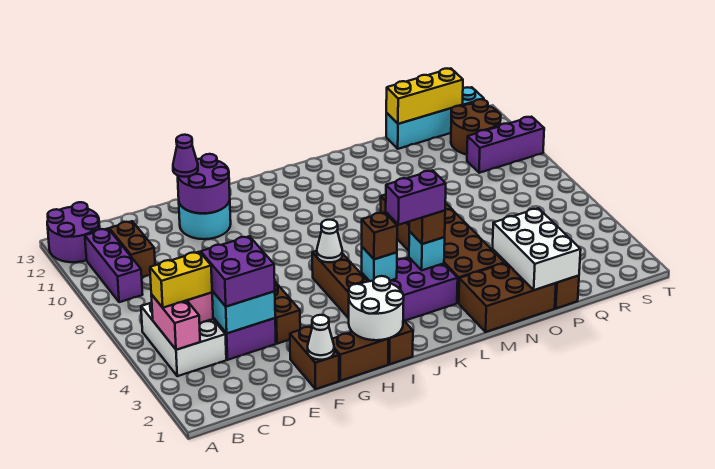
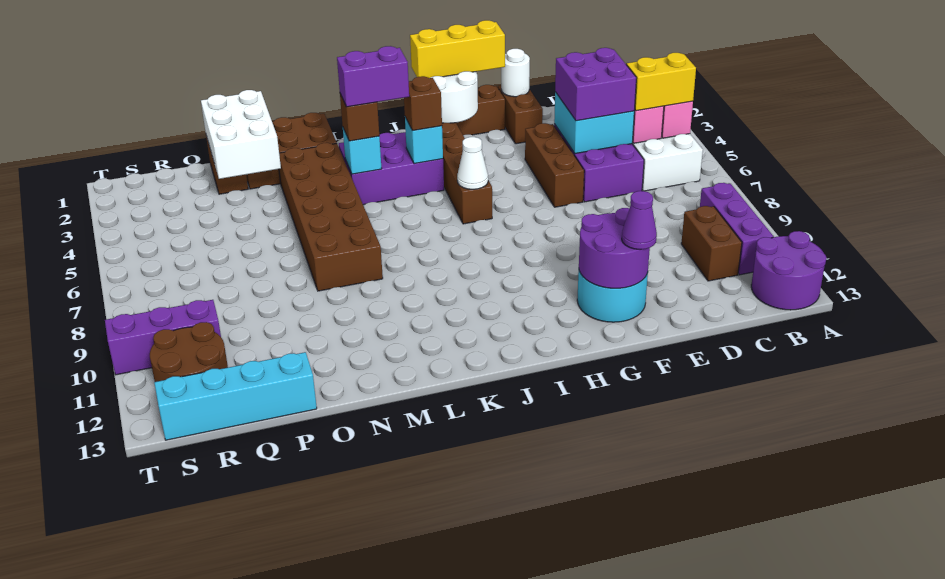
white 1x1 cone [308,315,334,360] -> white 1x1 round brick [501,49,530,97]
yellow 1x3 brick [386,69,463,124] -> yellow 1x3 brick moved to [410,20,505,78]

